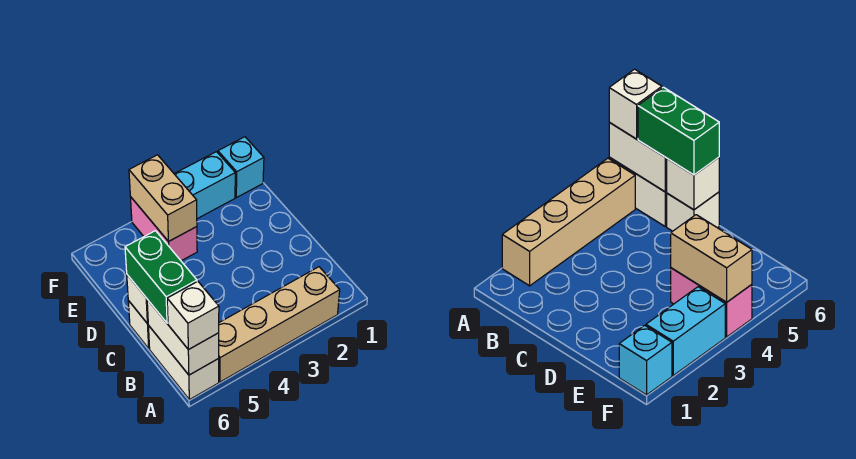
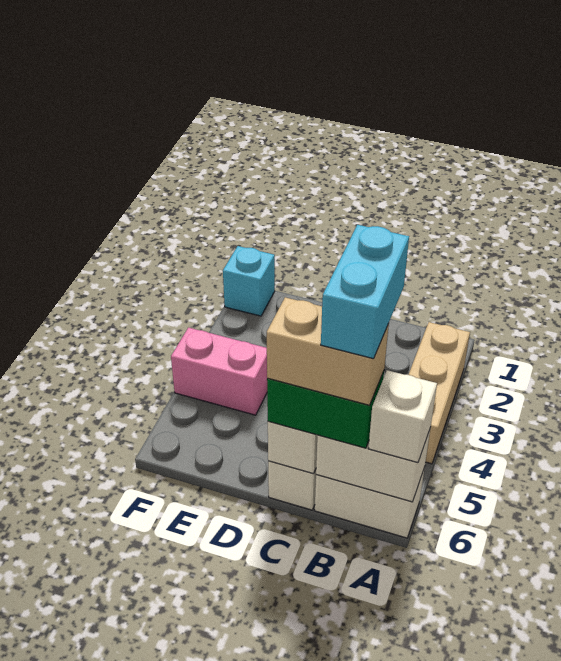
tan 1x4 brick [218,267,340,382] -> tan 1x3 brick [408,322,470,464]
tan 1x2 brick [129,155,197,242] -> tan 1x2 brick moved to [267,297,389,405]
cyan 1x2 brick [174,152,235,219] -> cyan 1x2 brick moved to [321,225,409,359]

